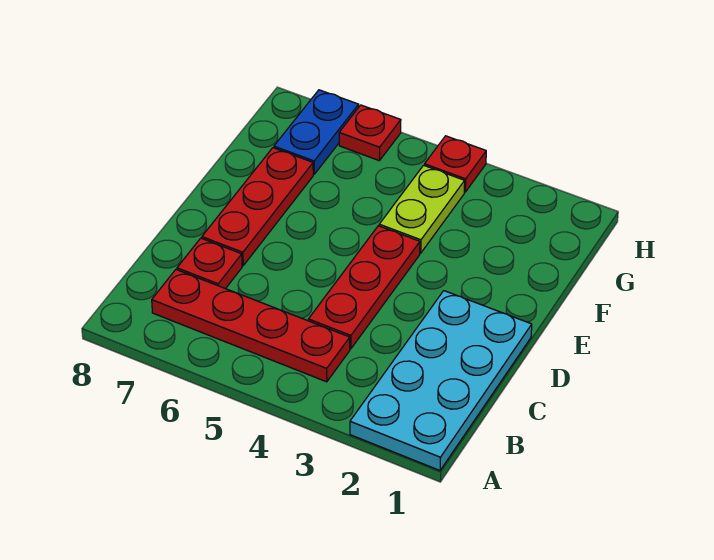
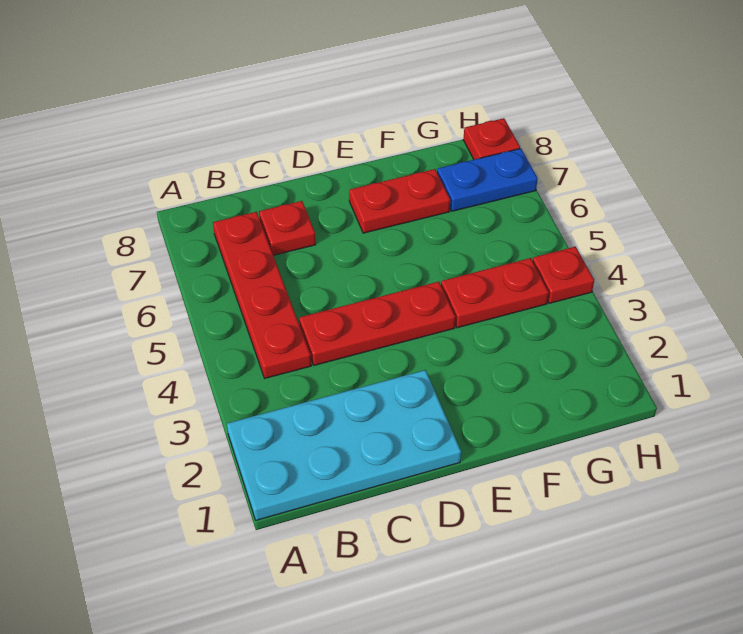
red 1x3 plate [202,148,313,266] -> red 1x2 plate [349,169,450,233]
lime 1x2 plate [379,165,465,253] -> red 1x2 plate [441,258,549,328]
red 1x1 plate [339,105,401,161] -> red 1x1 plate moved to [463,118,520,160]

